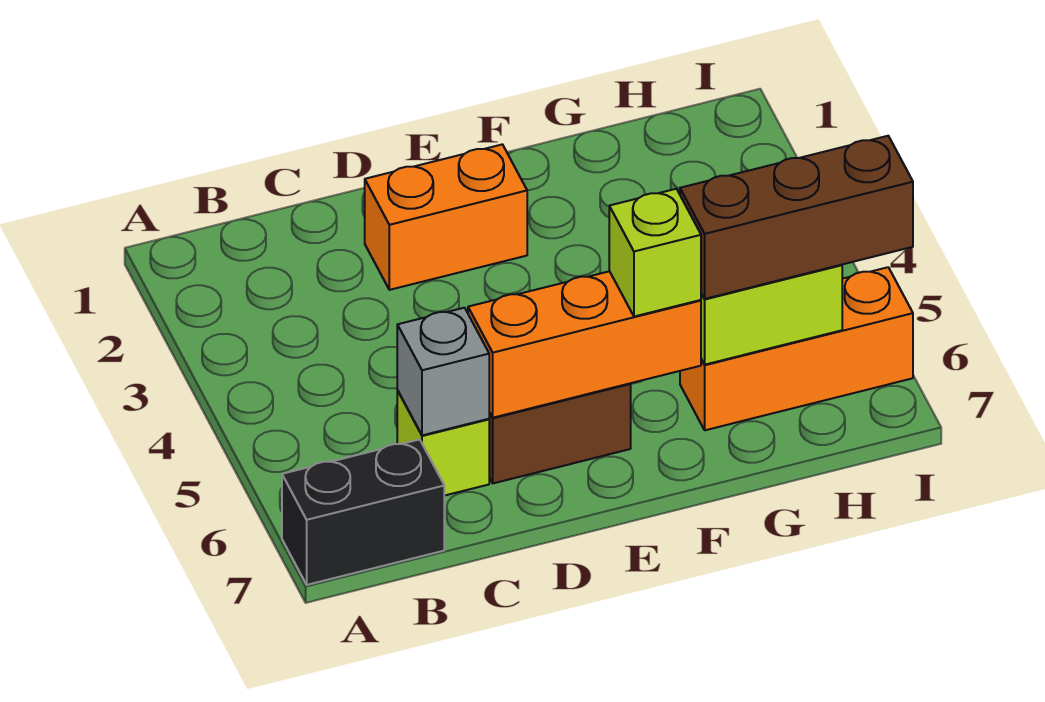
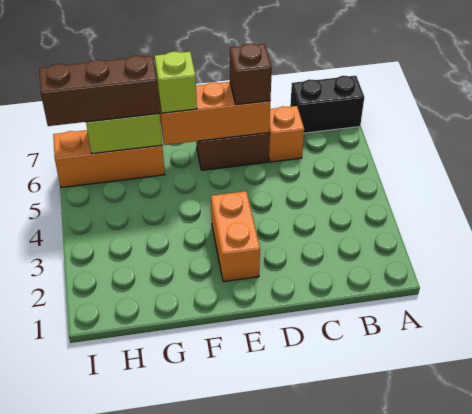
lime 1x1 brick [397,390,489,496] -> orange 1x1 brick [268,106,304,162]
grey 1x1 brick [397,308,489,435] -> none
orange 1x2 brick [365,144,527,290] -> orange 1x2 brick turned to [211,191,260,282]
none -> brown 1x1 brick [230,43,272,105]

